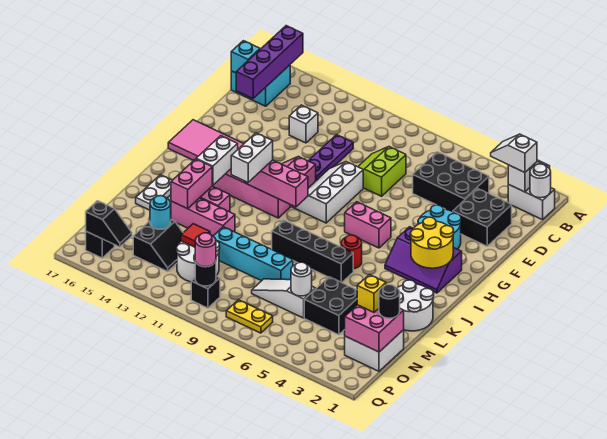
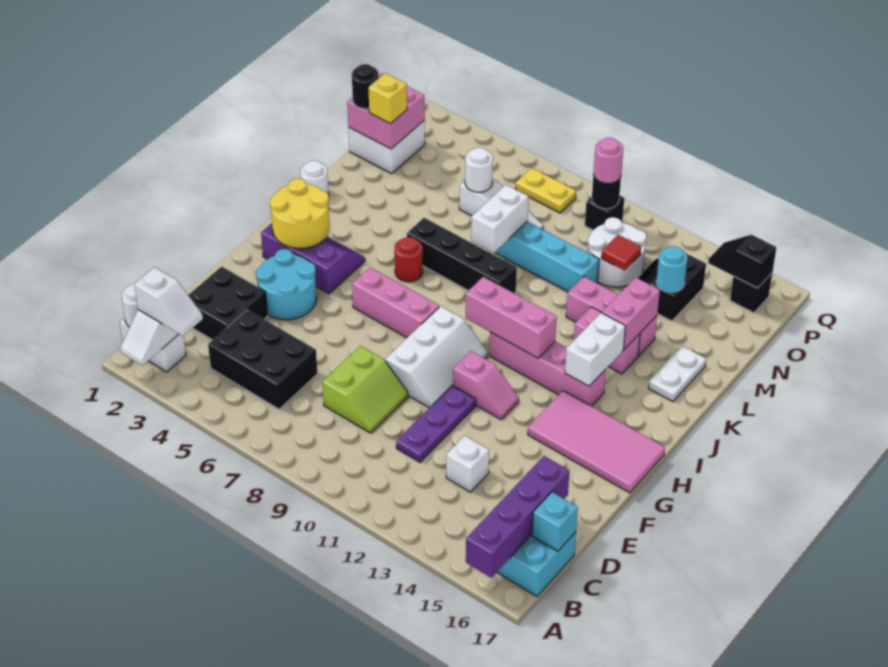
pink 1x2 brick [345,202,391,248] -> pink 1x3 brick [352,267,439,338]
white 1x2 brick [231,133,273,182] -> white 1x2 brick moved to [471,185,528,253]
white 2x2 round brick [398,280,434,331] -> white 1x1 round brick [300,161,329,196]
black 2x2 brick [304,277,357,335] -> none

